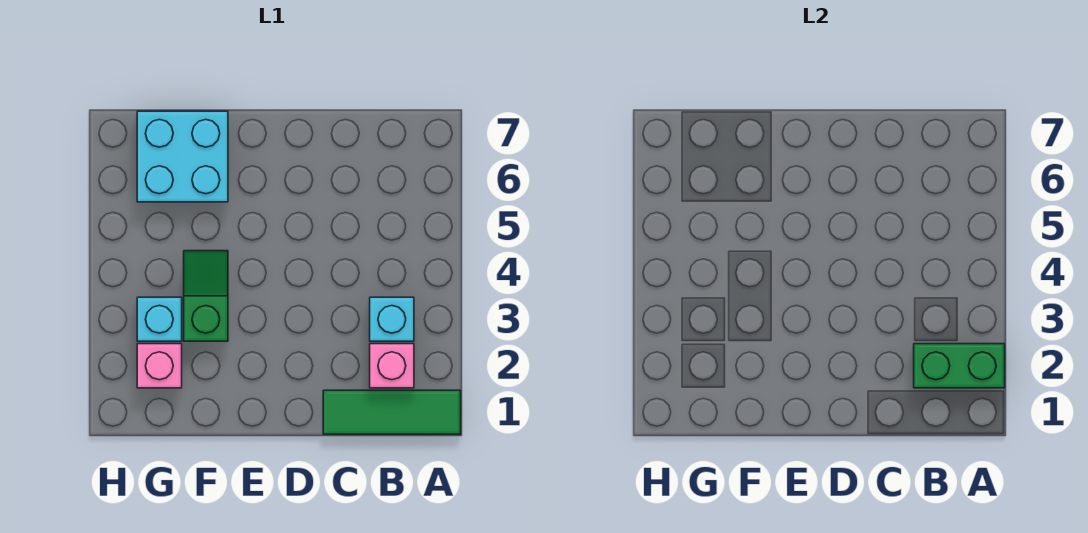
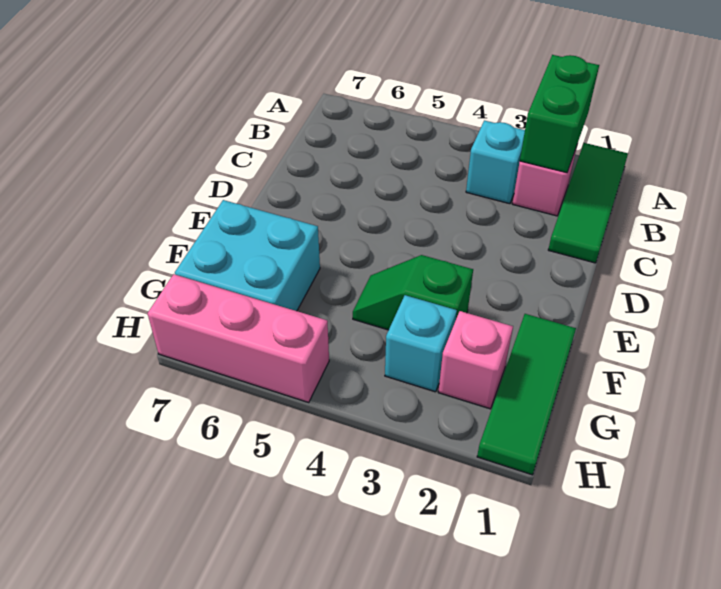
none -> green 1x3 tile [477,314,576,475]
none -> pink 1x3 brick [148,274,329,402]

